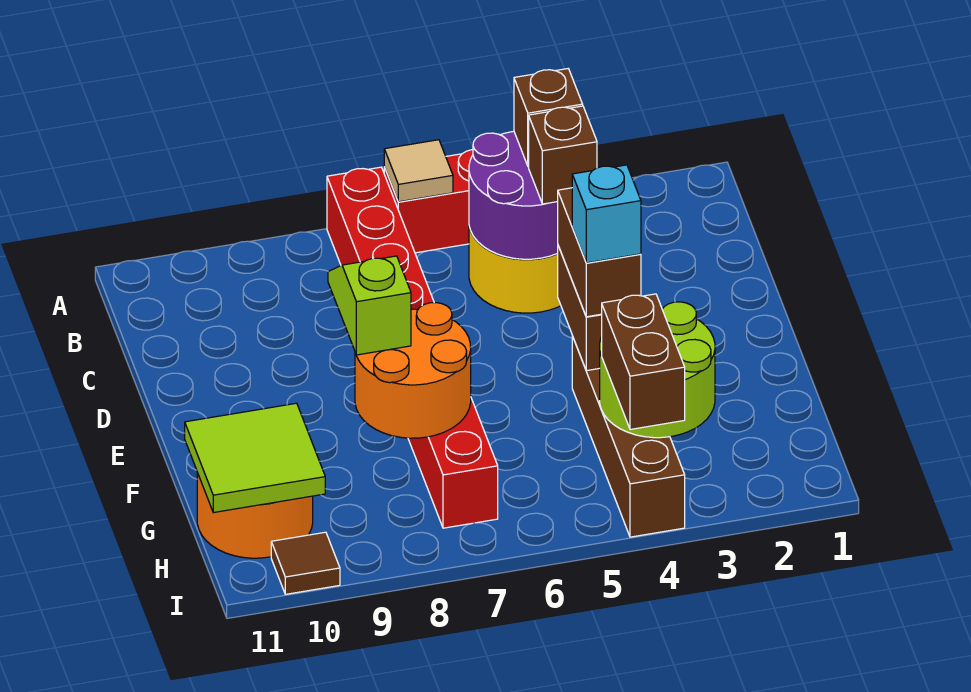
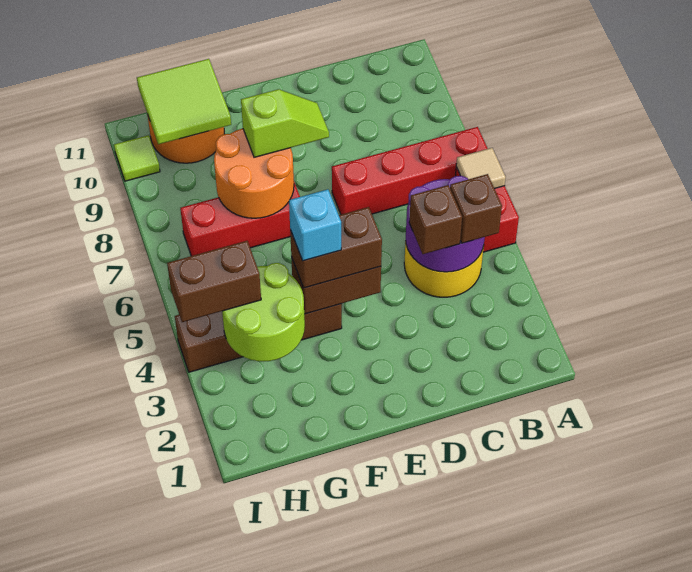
brown 1x1 tile [271,532,340,594] -> lime 1x1 tile [114,135,160,181]

